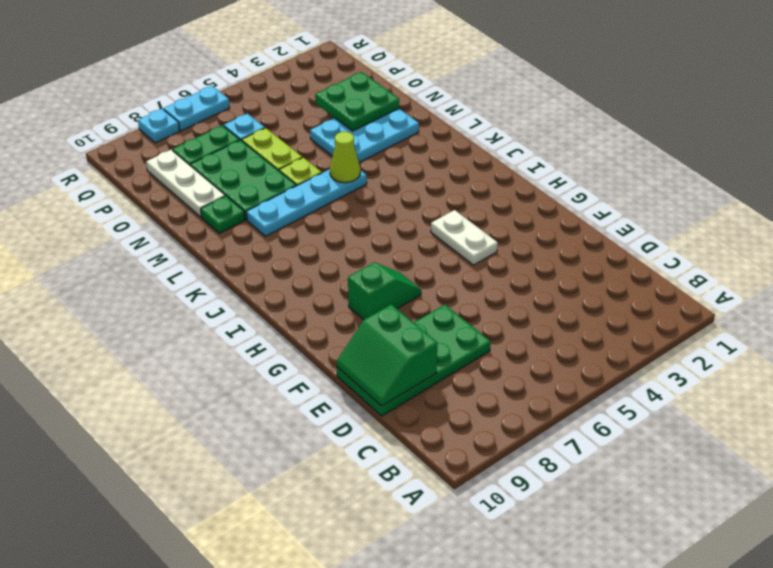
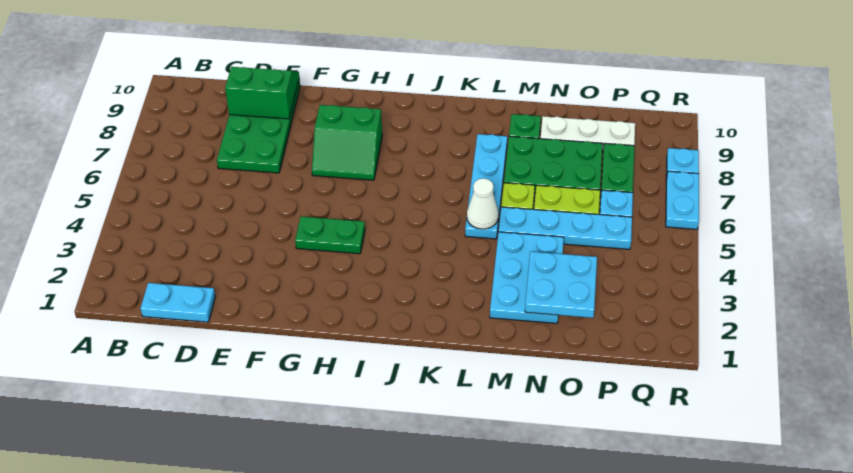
none -> cyan 1x2 plate [140,283,215,322]
white 1x2 plate [431,210,498,265] -> green 1x2 plate [295,216,365,254]
green 1x2 slope [348,262,421,320] -> green 2x2 slope [312,105,382,180]
lime 1x1 cone [330,132,360,183] -> white 1x1 cone [467,178,498,229]
none -> cyan 1x4 plate [499,207,632,249]
green 2x2 plate [315,72,399,131] -> cyan 2x2 plate [525,252,597,318]

